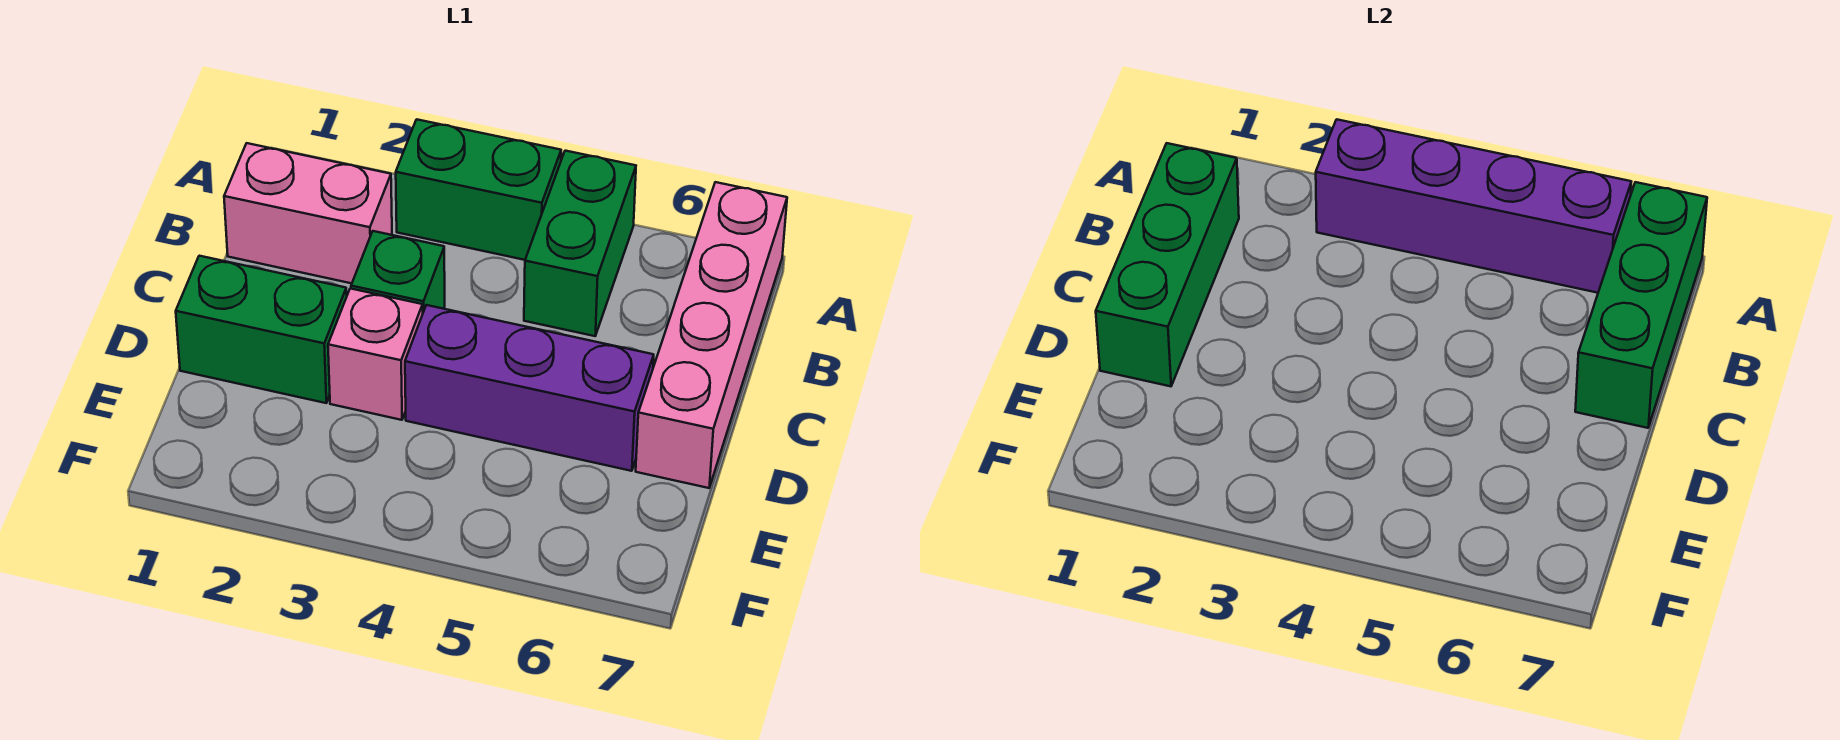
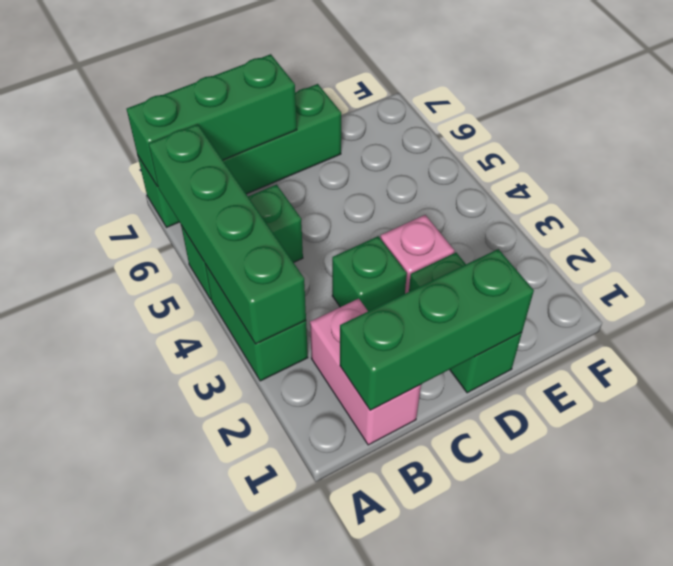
purple 1x4 brick [1316,119,1631,293] -> green 1x4 brick [149,124,306,344]
pink 1x4 brick [636,182,787,488] -> green 1x4 brick [138,84,341,227]
purple 1x3 brick [405,305,654,471] -> none

